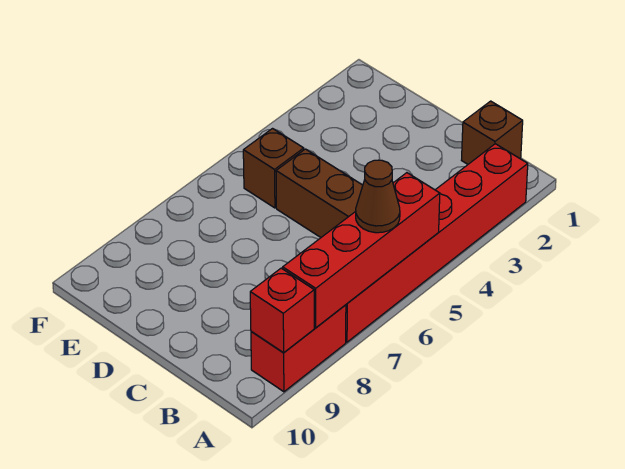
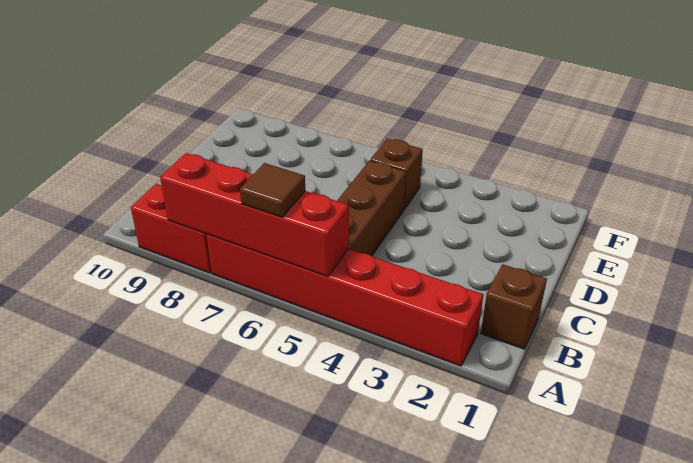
brown 1x1 cone [356,160,400,233] -> brown 1x1 tile [240,163,305,217]
red 1x1 brick [250,268,314,353] -> none

